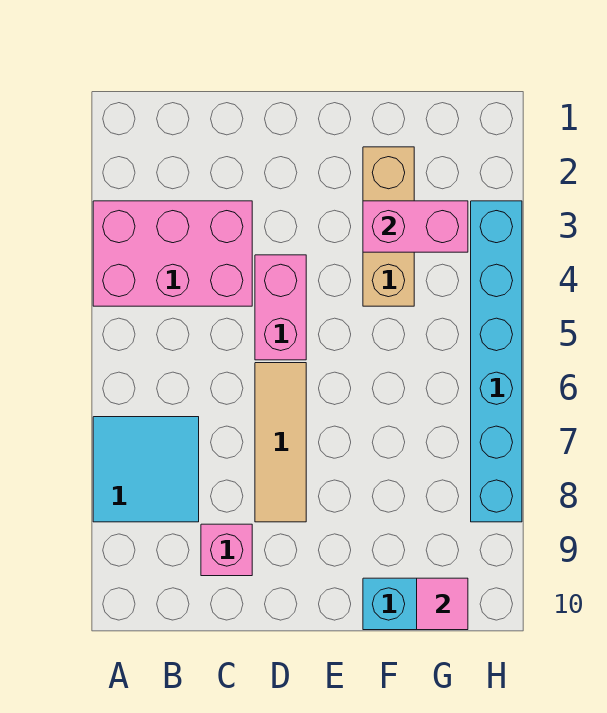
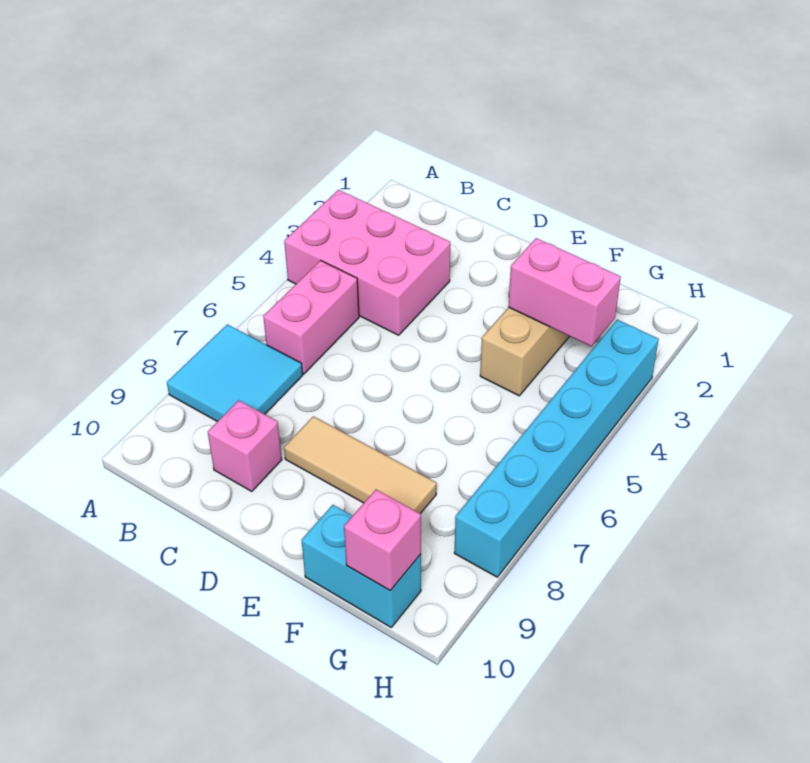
pink 1x2 brick [255,255,306,360] -> pink 1x2 brick moved to [263,260,359,374]
tan 1x3 tile [255,363,306,522] -> tan 1x3 tile turned to [284,416,436,514]
pink 1x1 tile [417,578,468,630] -> pink 1x1 brick [344,490,421,591]

